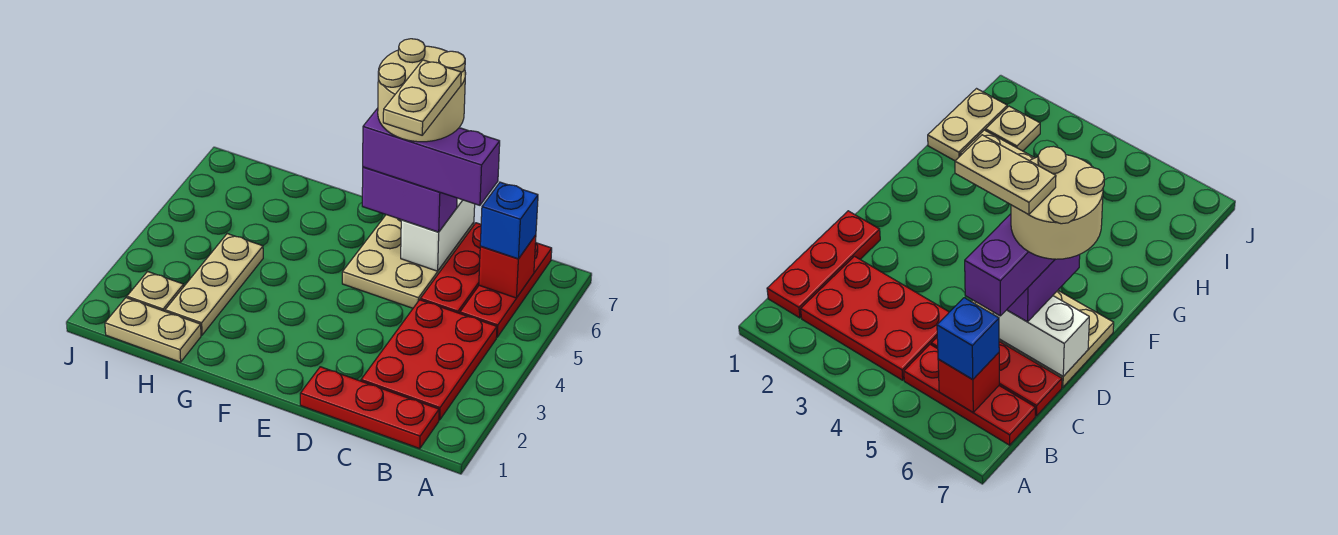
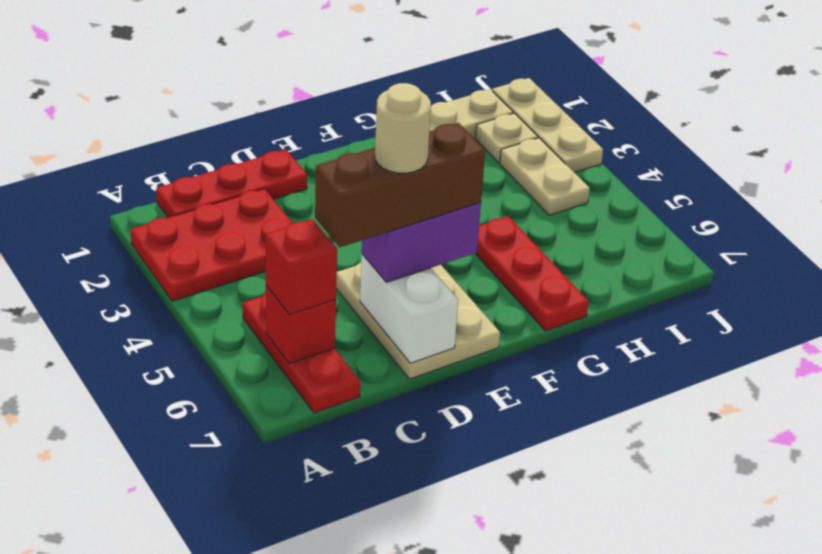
red 2x3 plate [361,300,497,420] -> red 2x3 plate turned to [131,189,292,301]
blue 1x1 brick [480,182,538,259] -> red 1x1 brick [266,219,337,315]
red 1x3 plate [420,223,481,313] -> red 1x3 plate moved to [475,216,589,331]
purple 1x3 brick [363,108,500,205] -> brown 1x3 brick [315,123,485,247]
tan 1x2 plate [383,60,461,135] -> tan 1x2 plate moved to [500,138,590,215]
tan 2x2 round brick [378,39,466,142] -> tan 1x1 round brick [375,83,431,173]
tan 1x3 plate [165,234,263,335] -> tan 1x3 plate moved to [492,78,603,173]

